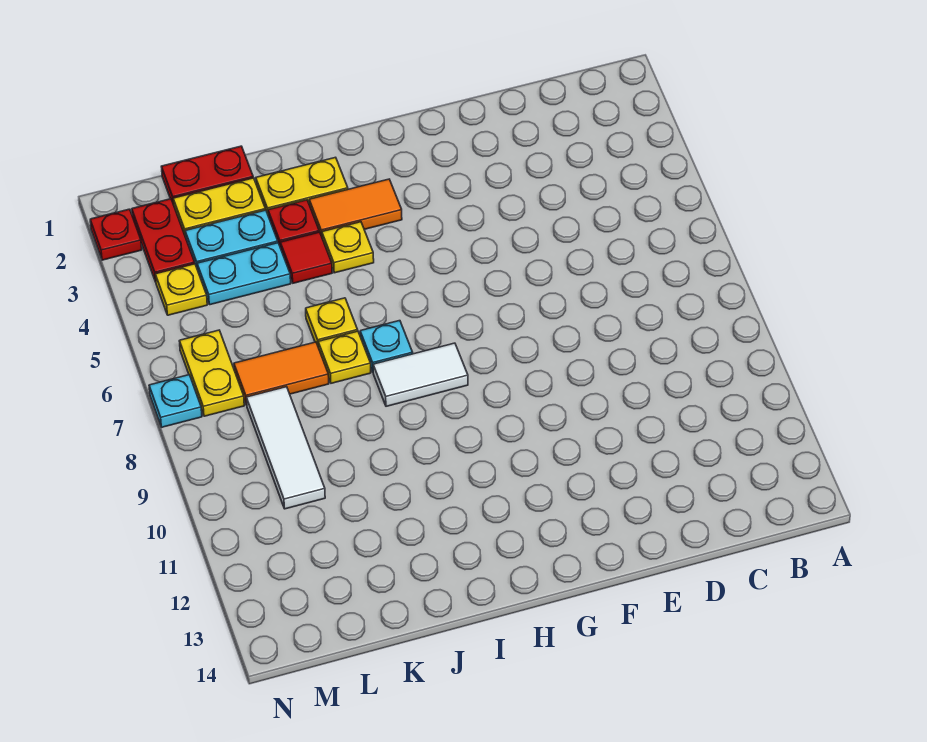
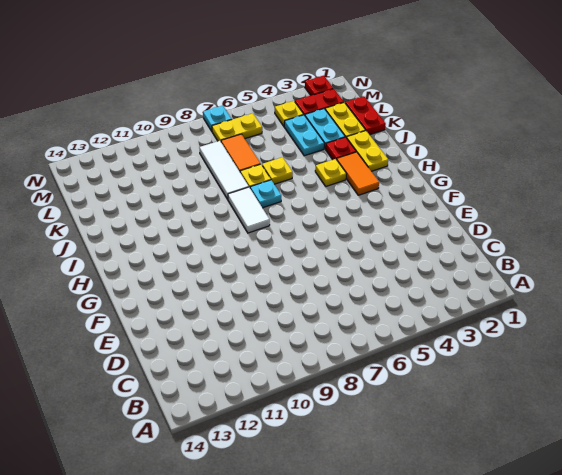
red 1x1 tile [280,232,332,283] -> none
white 1x3 tile [246,387,325,509] -> white 1x3 tile turned to [199,141,249,199]

